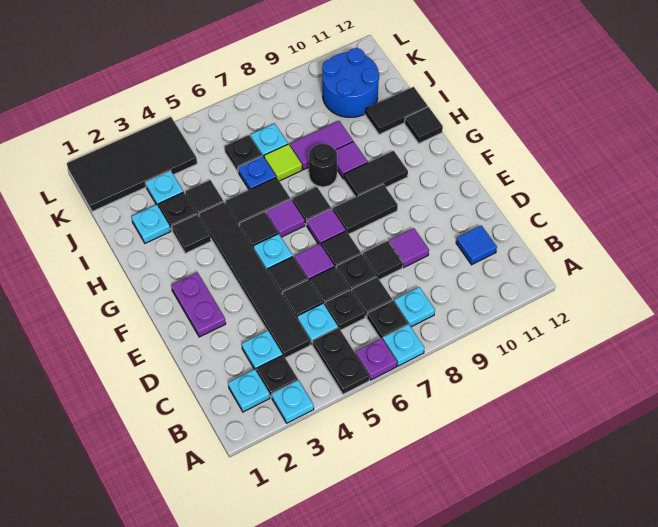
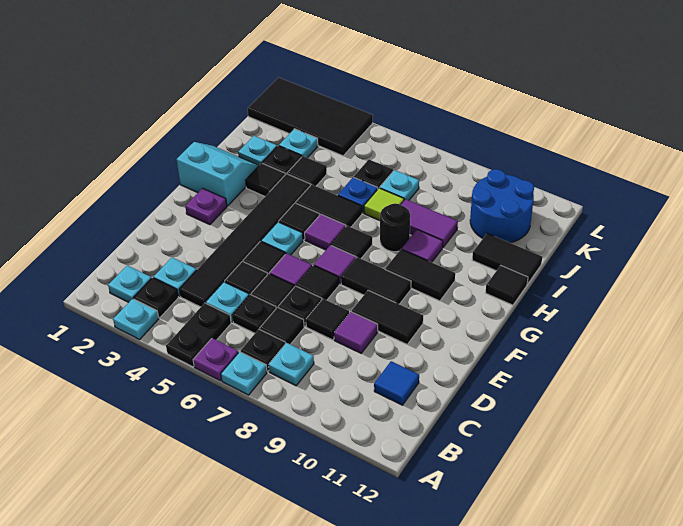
purple 1x2 plate [171,273,226,337] -> purple 1x1 plate [185,188,227,225]
none -> black 1x2 tile [352,290,423,344]
none -> cyan 2x2 slope [176,142,259,206]

